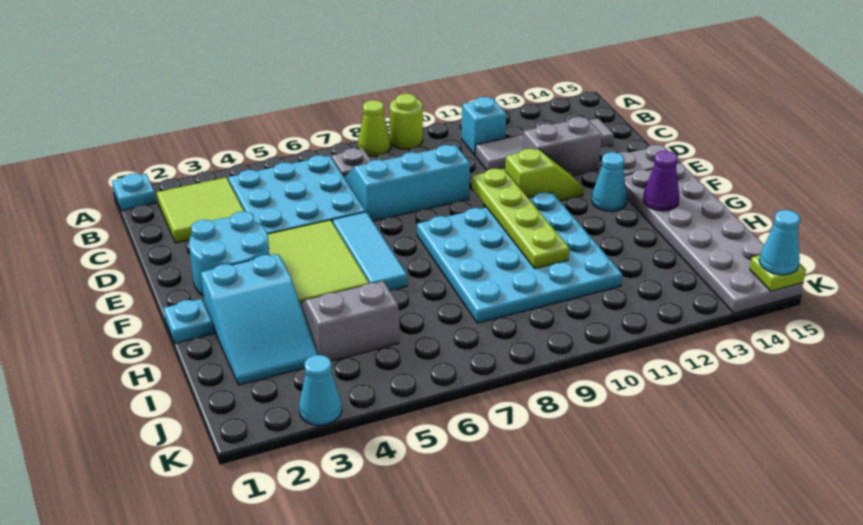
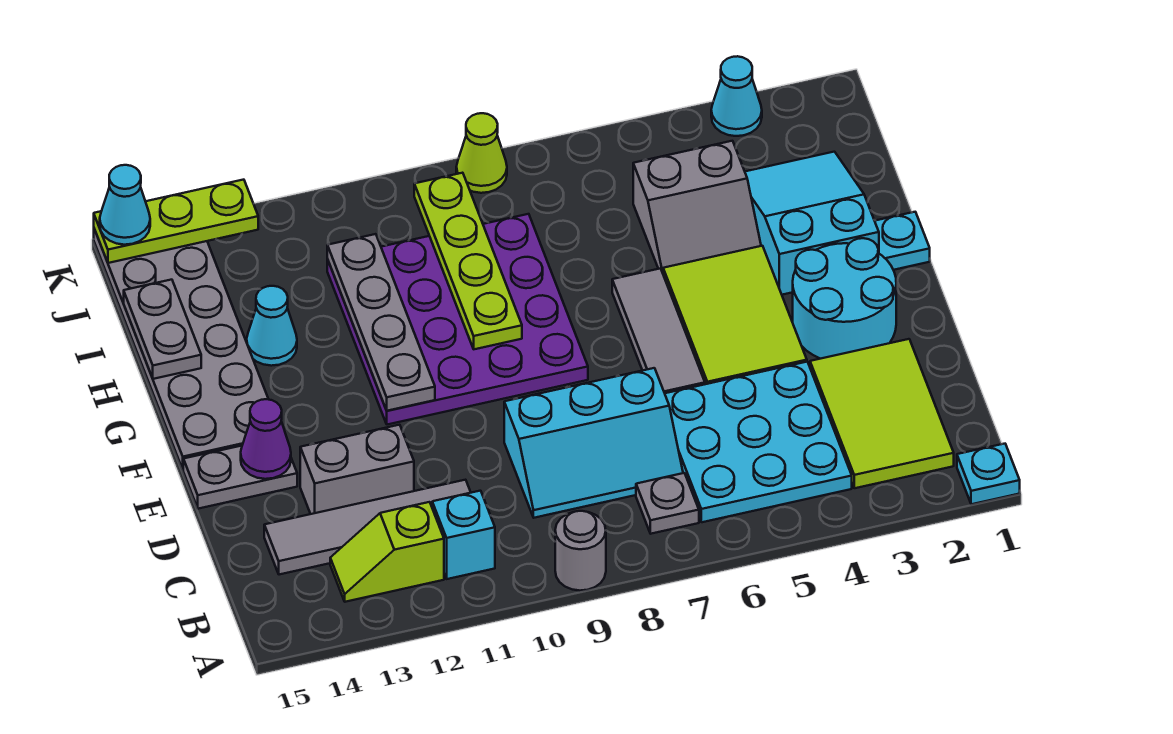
lime 1x1 cone [358,100,391,156] -> lime 1x1 cone moved to [456,113,507,193]
lime 1x1 round brick [390,94,423,149] -> grey 1x1 round brick [555,511,606,591]
lime 2x2 tile [157,178,244,243] -> lime 2x3 tile [810,339,954,488]
cyan 1x3 tile [333,212,407,291] -> grey 1x3 tile [612,268,705,393]
lime 1x4 plate [472,169,569,269] -> lime 1x4 plate moved to [414,173,522,349]
lime 1x2 slope [505,149,584,201] -> lime 1x2 slope moved to [330,502,444,602]
cyan 4x4 plate [417,192,622,323] -> purple 4x4 plate [327,214,588,425]
none -> grey 1x4 plate [327,234,435,411]
cyan 1x1 cone [592,152,627,211] -> cyan 1x1 cone moved to [247,286,297,366]
purple 1x1 cone [643,151,679,211] -> purple 1x1 cone moved to [241,399,291,479]
none -> grey 1x2 plate [124,280,201,379]
lime 1x1 plate [750,255,806,291] -> lime 1x3 plate [94,180,258,263]

